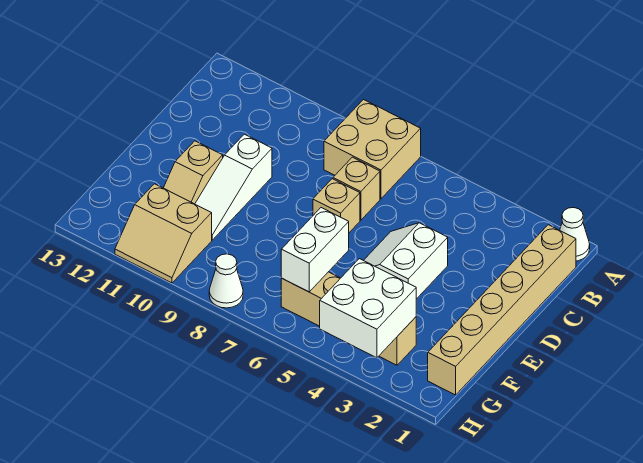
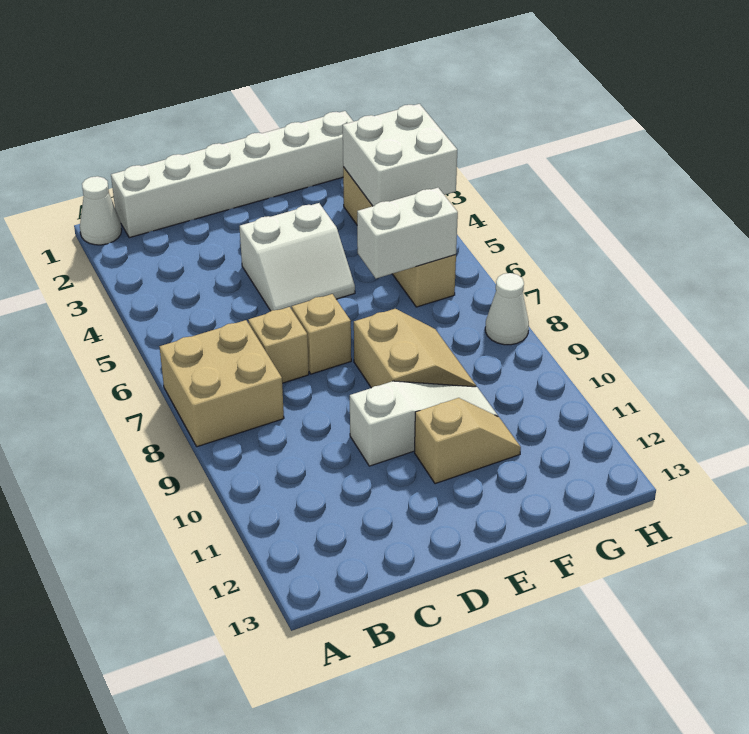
tan 1x6 brick [428,225,576,395] -> white 1x6 brick [111,111,353,238]
tan 2x2 slope [115,184,212,283] -> tan 2x2 slope moved to [354,309,476,388]

